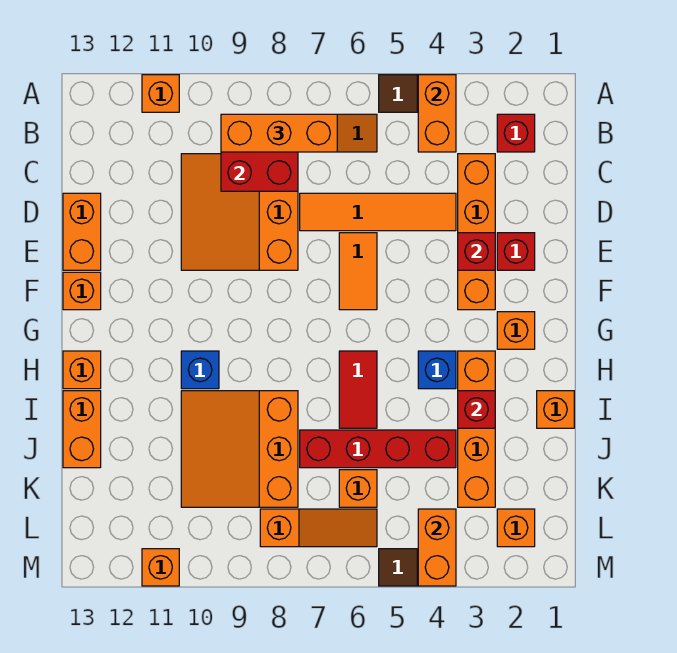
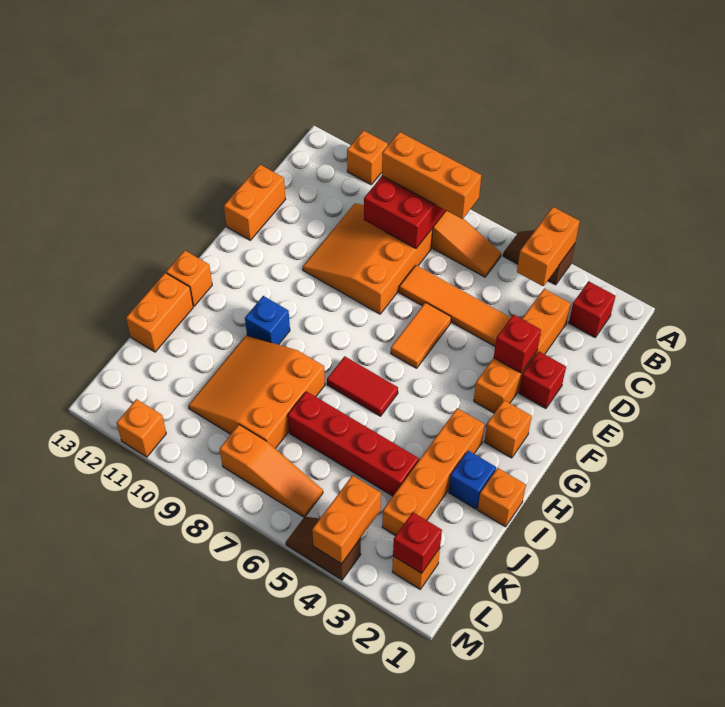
orange 1x1 brick [63,272,101,310] -> none
blue 1x1 brick [418,351,456,389] -> blue 1x1 brick moved to [449,451,496,509]
red 1x2 tile [339,351,377,428] -> red 1x2 tile turned to [327,356,398,416]
red 1x1 brick [458,391,495,428] -> red 1x1 brick moved to [393,512,442,573]
orange 1x1 brick [339,470,377,507] -> none

